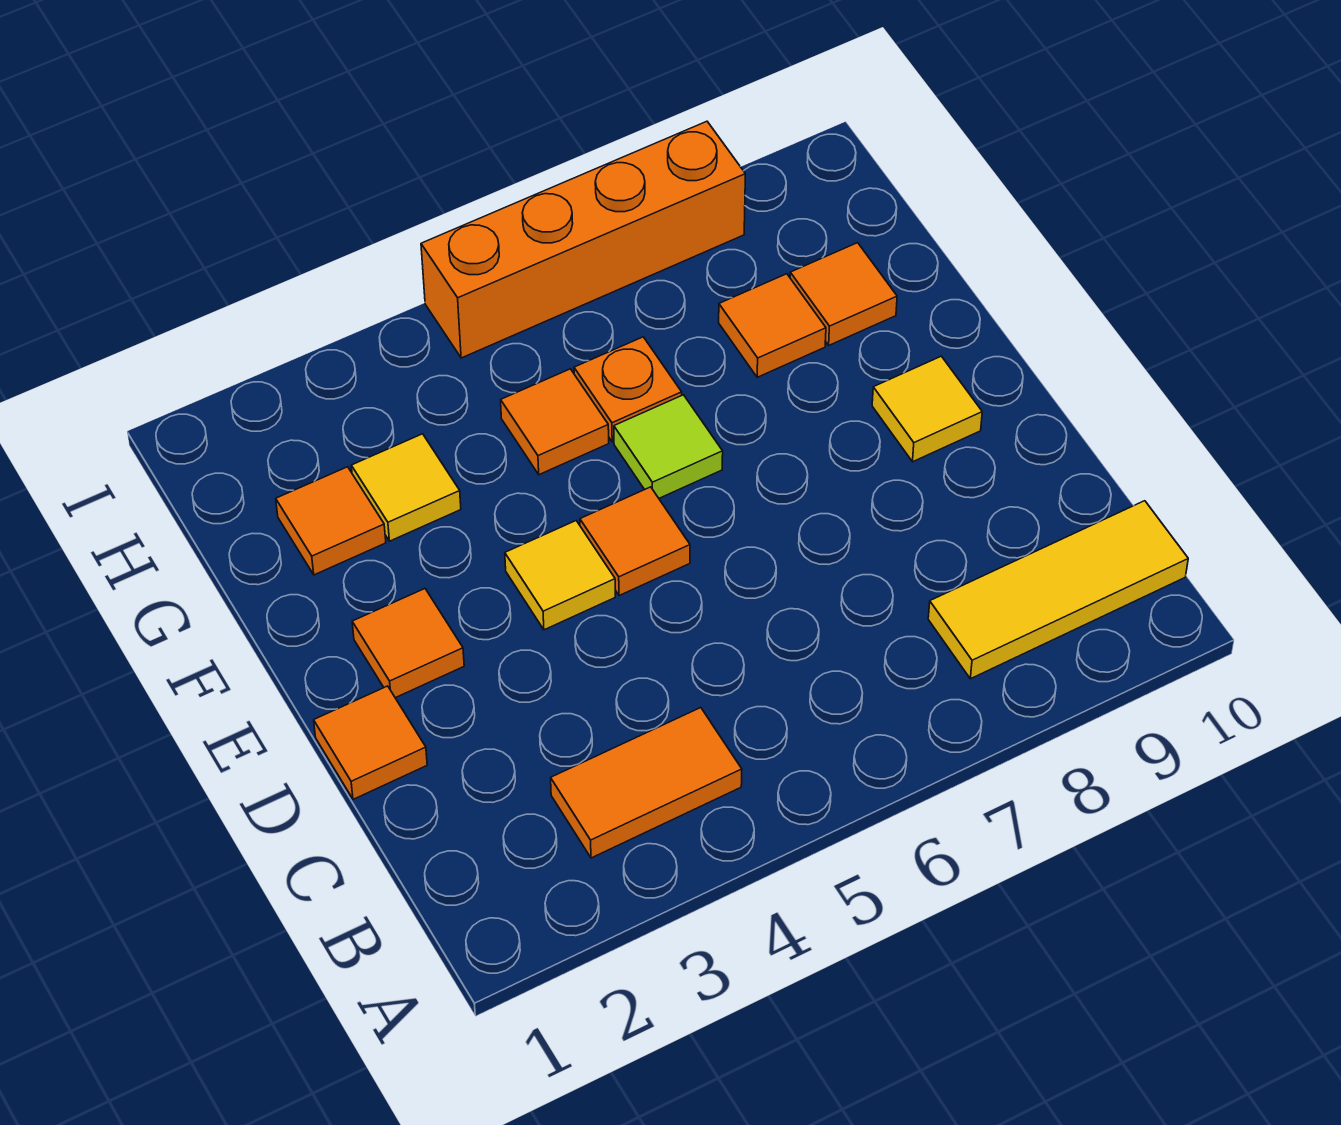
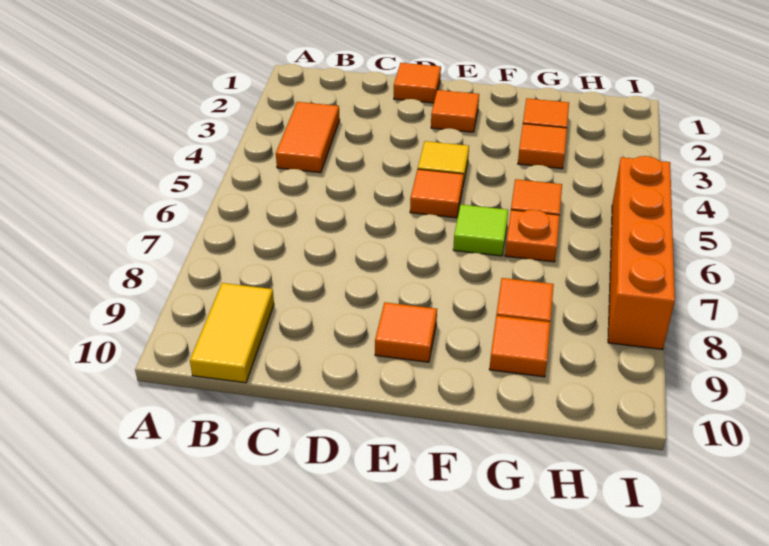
yellow 1x3 tile [928,501,1188,679] -> yellow 1x2 tile [190,283,274,383]
yellow 1x1 tile [872,356,982,462] -> orange 1x1 tile [375,302,437,362]
yellow 1x1 tile [351,434,461,541] -> orange 1x1 tile [518,124,567,169]

